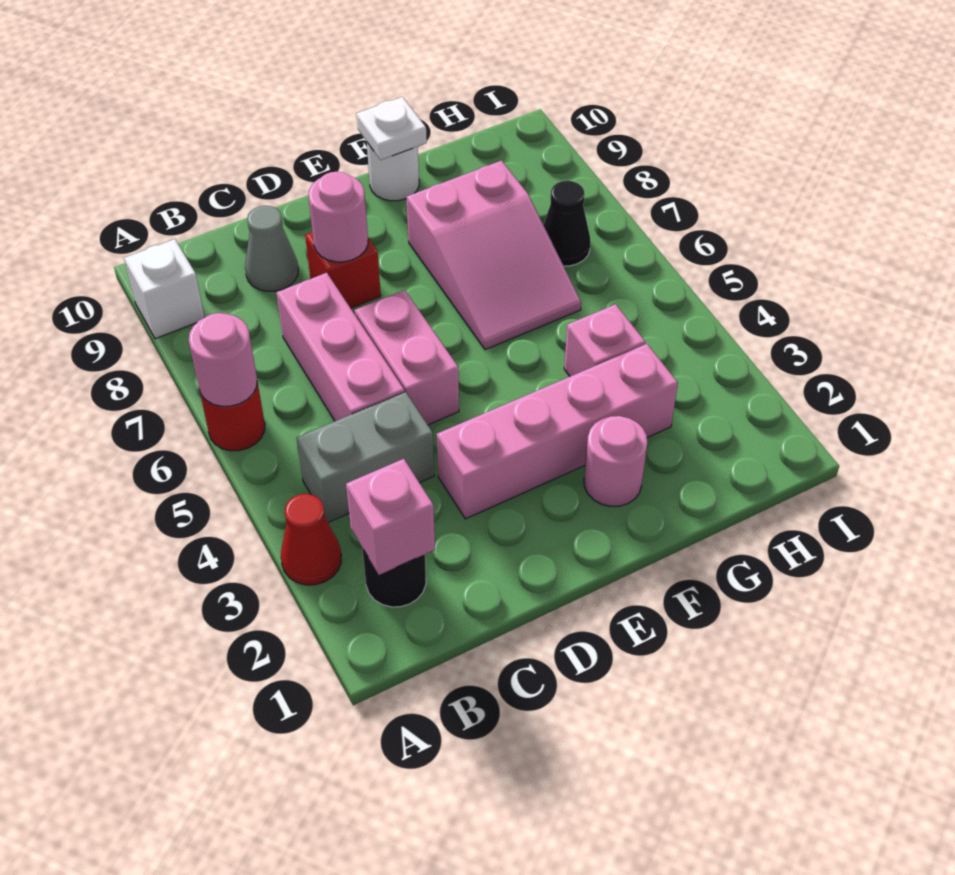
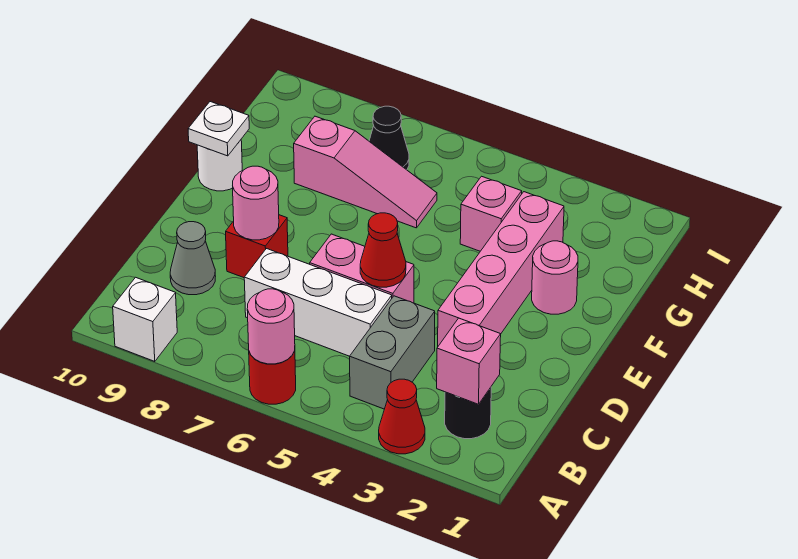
pink 1x3 brick [277,273,404,421] -> white 1x3 brick [244,249,392,356]
none -> red 1x1 cone [360,213,406,287]
pink 2x3 slope [406,161,581,350] -> pink 1x3 slope [294,116,437,228]

